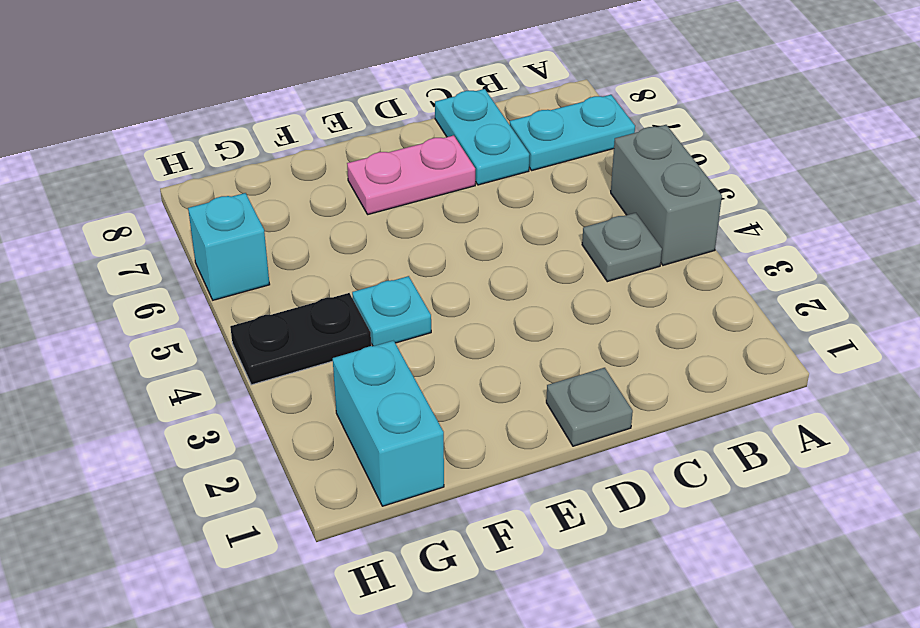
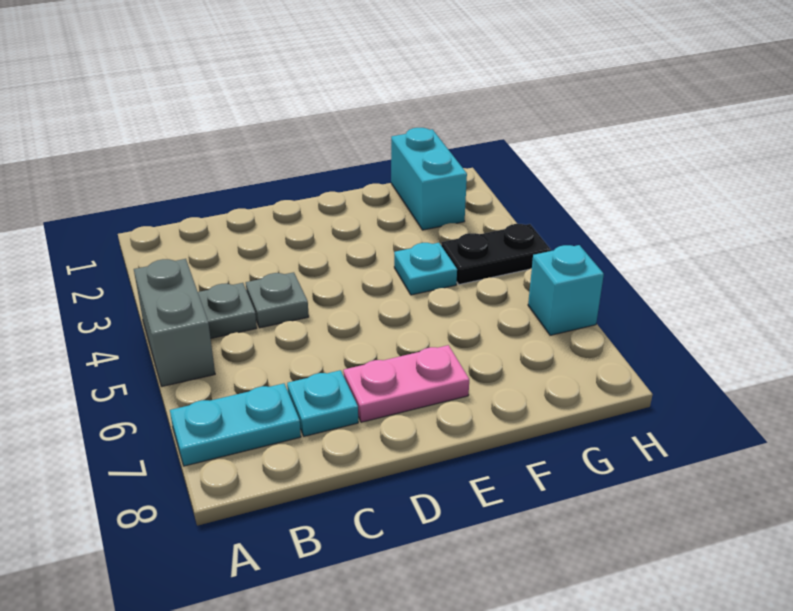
cyan 1x2 plate [435,89,530,185] -> cyan 1x1 plate [287,370,358,436]
grey 1x1 plate [546,368,633,446] -> grey 1x1 plate moved to [246,272,309,328]

